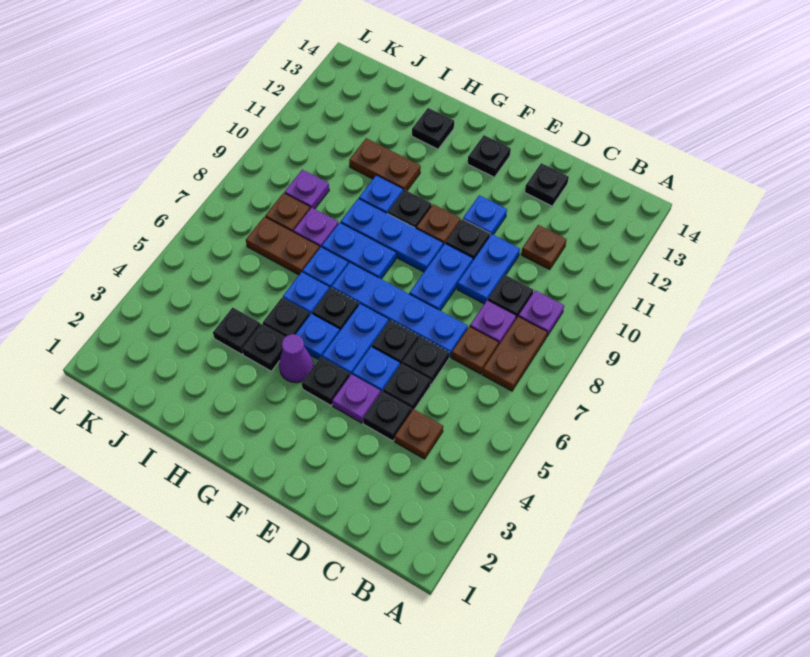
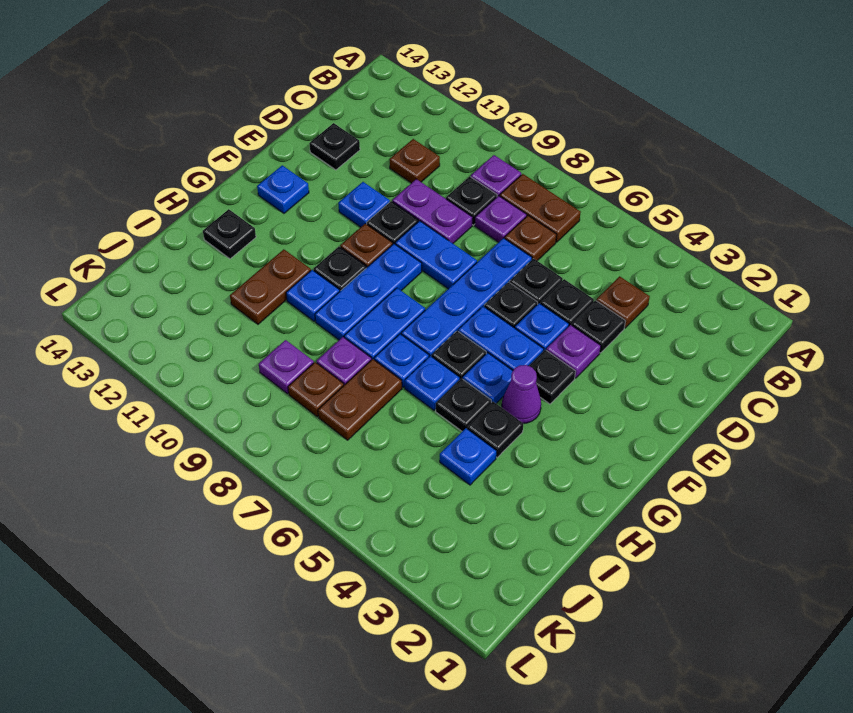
blue 1x2 plate [457,234,520,304] -> purple 1x2 plate [392,179,473,243]
black 1x1 plate [468,135,511,177] -> blue 1x1 plate [257,165,309,213]
black 1x1 plate [213,307,261,354] -> blue 1x1 plate [440,428,497,485]

